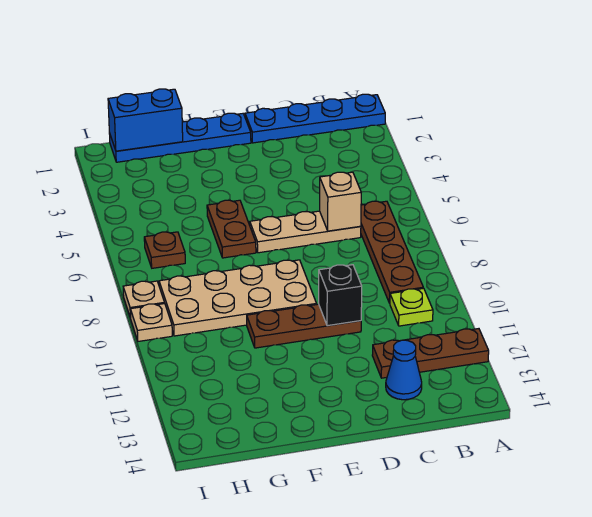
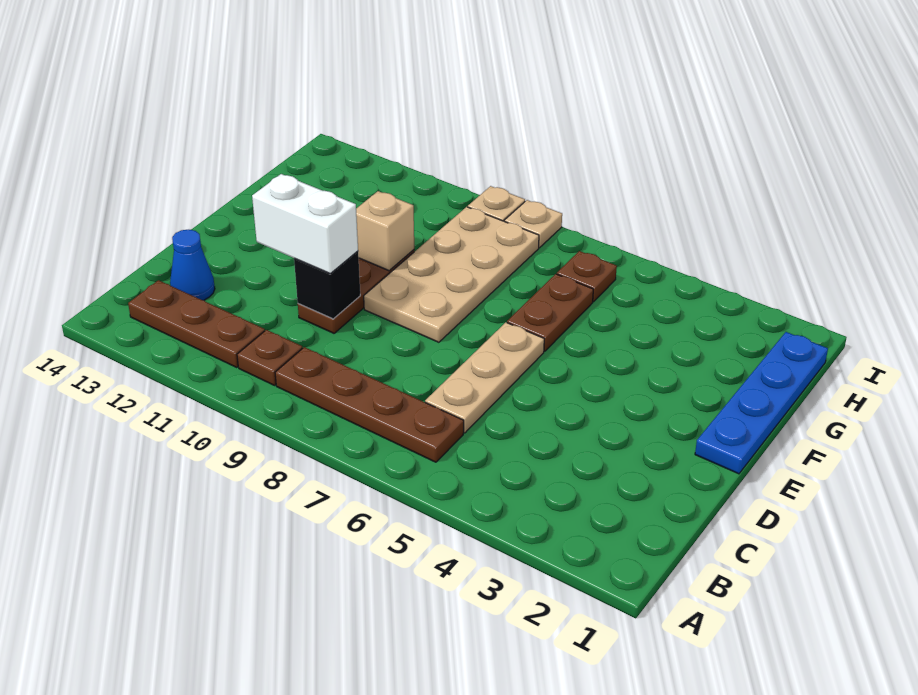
blue 1x4 plate [245,94,385,143] -> none
brown 1x3 plate [372,329,489,378] -> brown 1x3 plate turned to [128,280,265,367]
lime 1x1 plate [390,288,433,326] -> brown 1x1 plate [237,330,303,385]
tan 1x1 brick [320,172,361,231] -> tan 1x1 brick moved to [356,191,414,271]
none -> white 1x2 brick [252,174,358,274]
brown 1x2 plate [207,200,256,258] -> brown 1x2 plate turned to [507,274,593,351]
blue 1x2 brick [108,89,183,151] -> none

